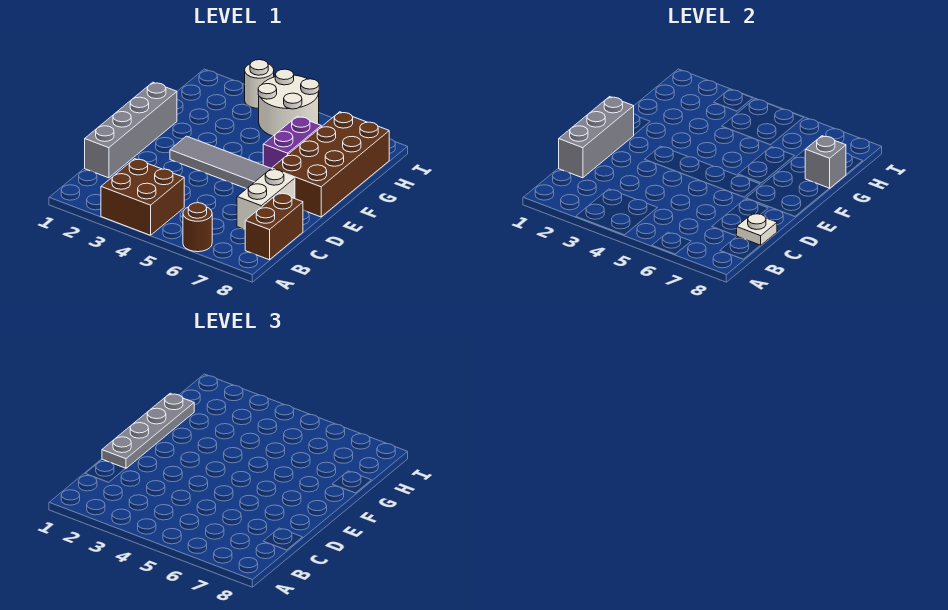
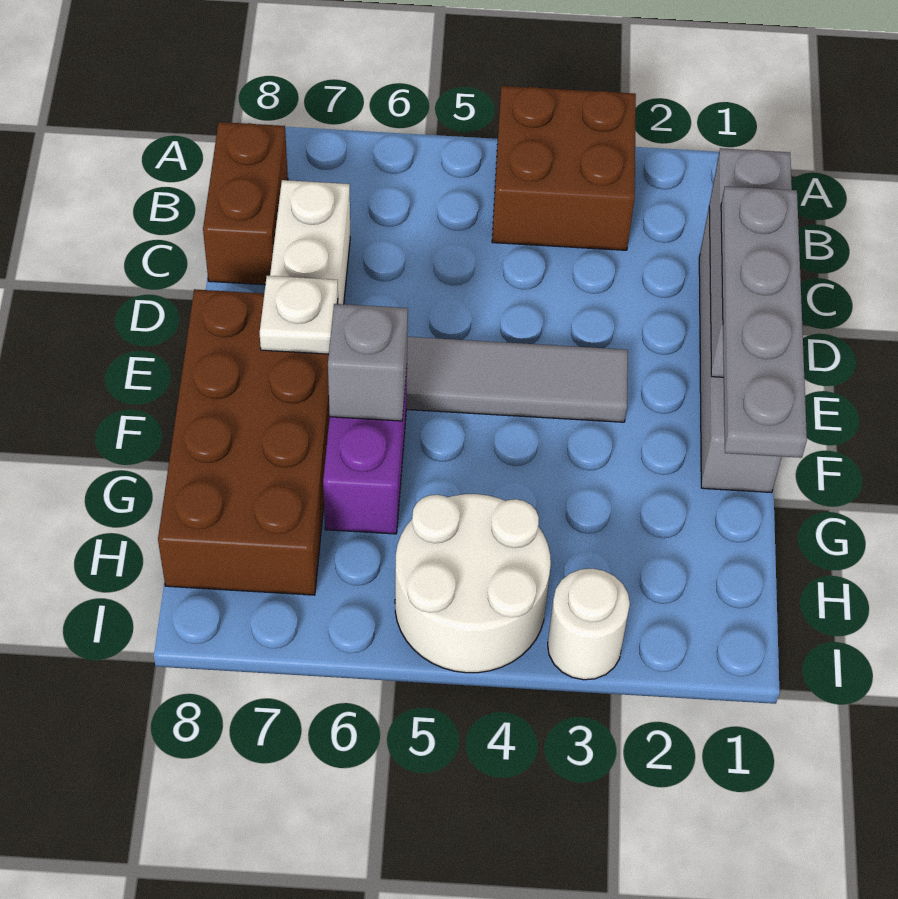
brown 1x1 round brick [183,203,212,252] -> none
white 1x1 plate [736,213,777,246] -> white 1x1 plate moved to [260,276,338,354]
grey 1x1 brick [805,136,846,188] -> grey 1x1 brick moved to [328,304,408,421]

